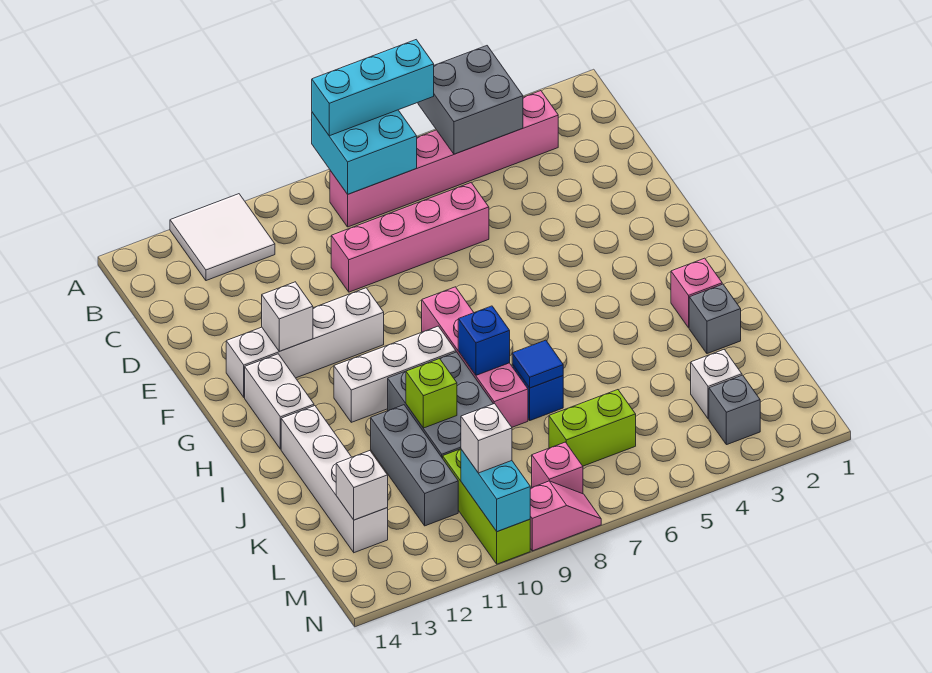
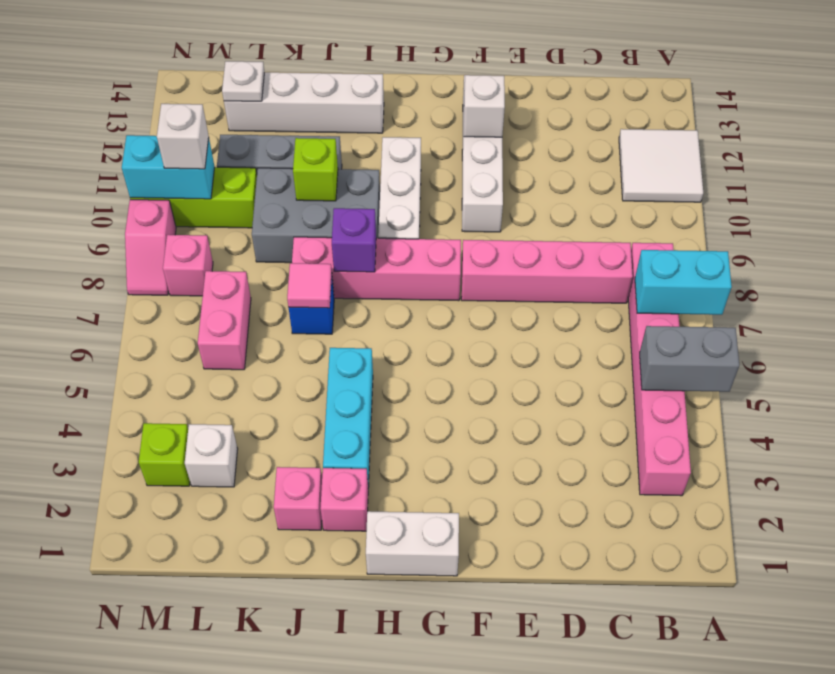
grey 2x2 brick [418,46,523,154] -> grey 1x2 brick [640,326,739,392]
cyan 1x3 brick [312,40,434,136] -> cyan 1x3 brick moved to [323,348,373,487]
cyan 2x2 brick [312,110,417,194] -> cyan 1x2 brick [635,250,732,315]
pink 1x4 brick [331,183,489,292] -> pink 1x4 brick turned to [461,240,633,303]
white 1x2 brick [245,354,314,449] -> white 1x2 brick moved to [366,511,459,576]
blue 1x1 brick [458,306,510,375] -> purple 1x1 brick [332,208,376,272]
grey 1x1 brick [689,284,741,354] -> pink 1x1 brick [274,467,322,530]
blue 1x1 tile [512,340,563,388] -> pink 1x1 tile [287,263,332,308]
lime 1x2 brick [549,390,636,466] -> pink 1x2 brick [198,271,251,370]
white 1x1 brick [336,451,388,520] -> white 1x1 plate [222,61,264,101]
grey 1x1 brick [709,375,760,445] -> lime 1x1 brick [139,423,190,486]

